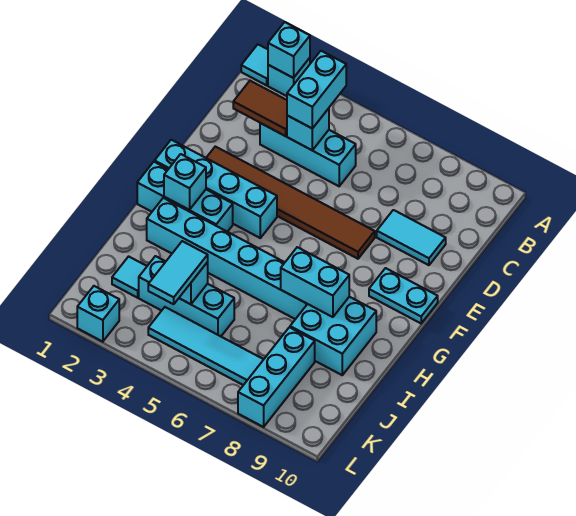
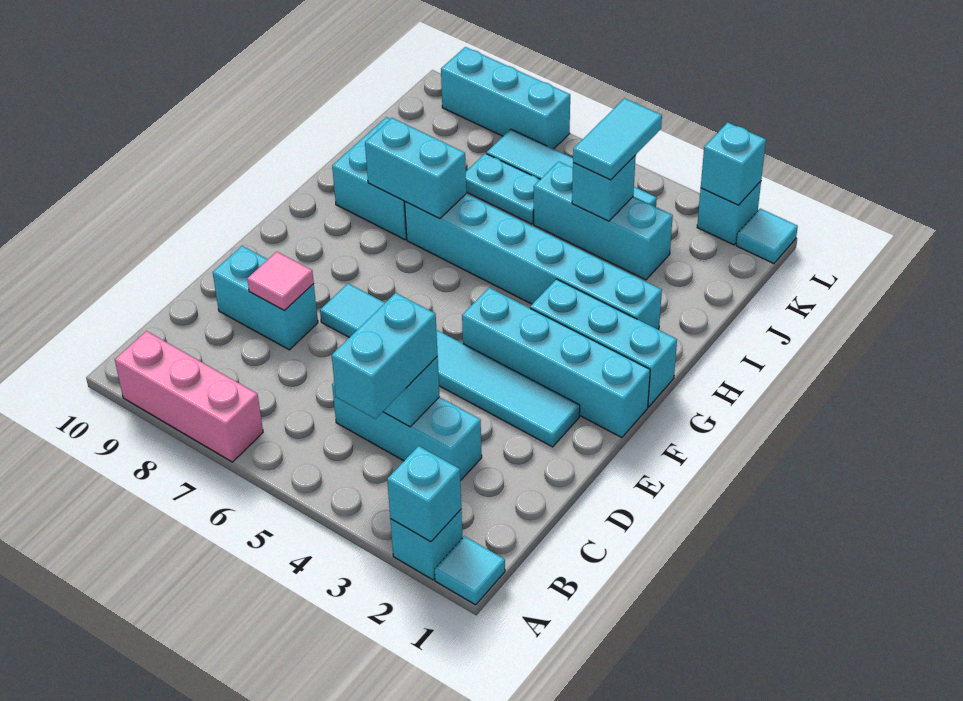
none -> pink 1x3 brick [115,331,263,462]
brown 1x2 tile [233,81,287,136] -> none
cyan 1x2 tile [377,210,446,265] -> cyan 1x2 brick [213,246,318,350]
none -> pink 1x1 tile [247,252,314,310]
brown 1x6 tile [206,146,375,259] -> cyan 1x6 tile [320,284,580,447]
cyan 1x2 plate [369,268,438,323] -> cyan 1x2 plate moved to [466,153,540,224]
cyan 1x1 brick [164,154,206,210] -> cyan 1x1 brick moved to [701,122,766,205]
cyan 1x1 tile [112,256,147,298] -> cyan 1x1 tile moved to [736,209,798,264]
cyan 1x3 brick [238,327,315,427] -> cyan 1x3 brick turned to [441,47,570,149]

